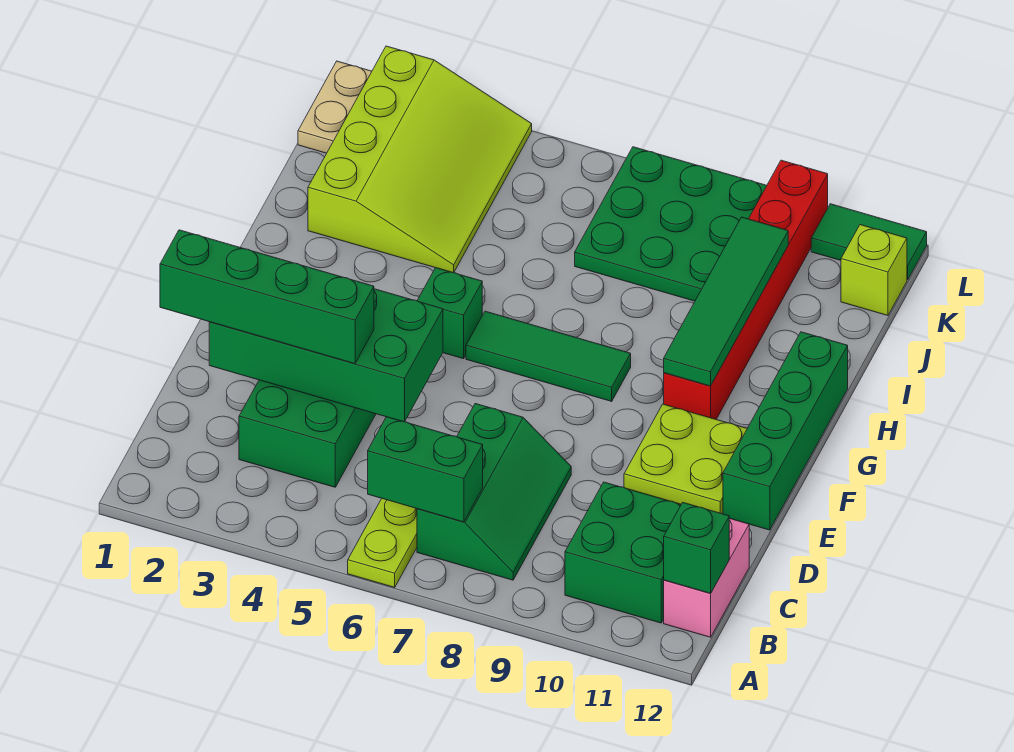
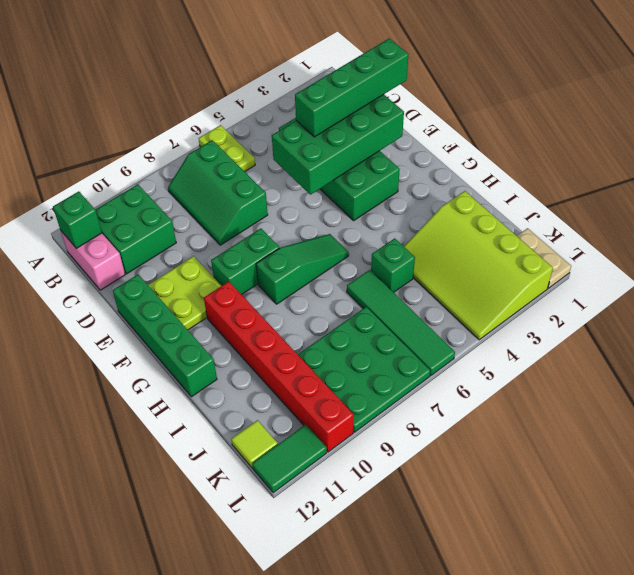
green 1x2 brick [368,417,483,522] -> green 1x2 brick moved to [211,228,279,295]
green 1x1 brick [417,268,482,359] -> green 1x1 brick moved to [371,238,415,292]
green 1x3 tile [466,311,631,401] -> green 1x3 slope [256,234,349,304]
green 1x4 tile [664,217,788,386] -> green 1x4 tile moved to [347,270,455,376]
lime 1x1 brick [841,225,907,315] -> lime 1x1 tile [231,420,278,468]

